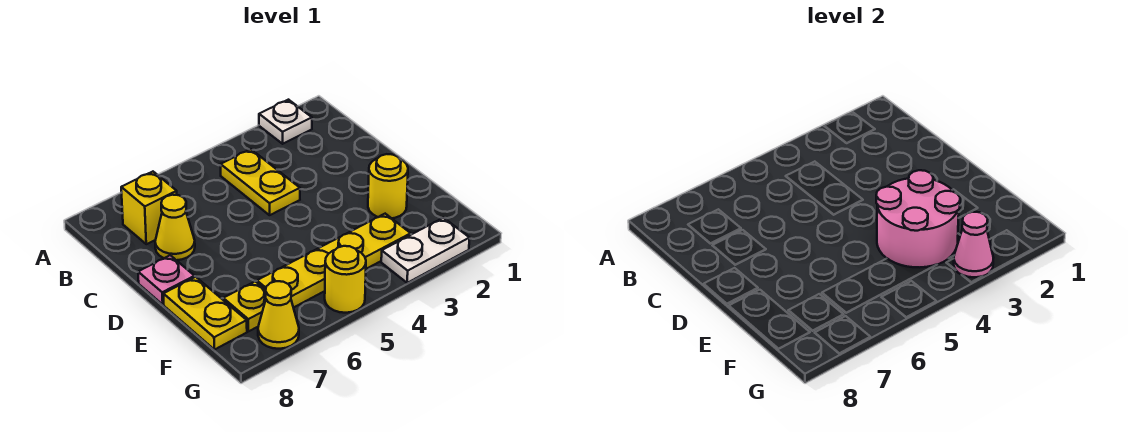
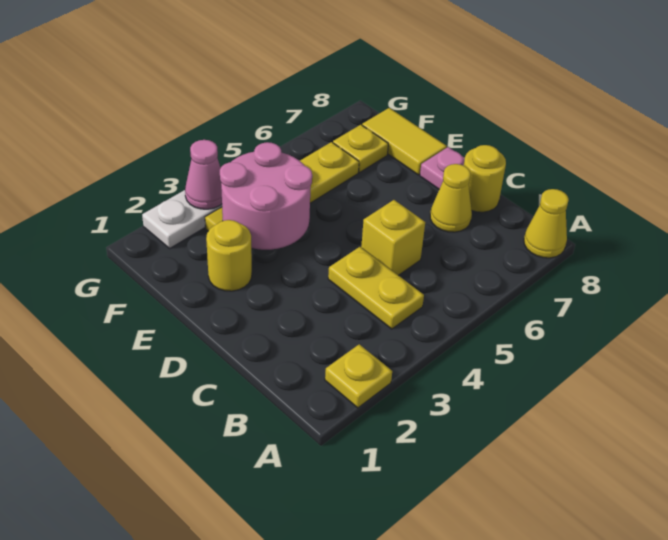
white 1x1 plate [259,100,312,144] -> yellow 1x1 plate [325,344,392,408]
yellow 1x1 brick [121,172,177,244] -> yellow 1x1 brick moved to [361,200,425,276]
yellow 1x2 plate [163,277,247,350] -> yellow 1x2 tile [362,108,447,175]
yellow 1x1 round brick [325,246,366,313] -> yellow 1x1 round brick moved to [464,145,506,212]
yellow 1x1 cone [258,281,299,349] -> yellow 1x1 cone moved to [524,189,569,258]

